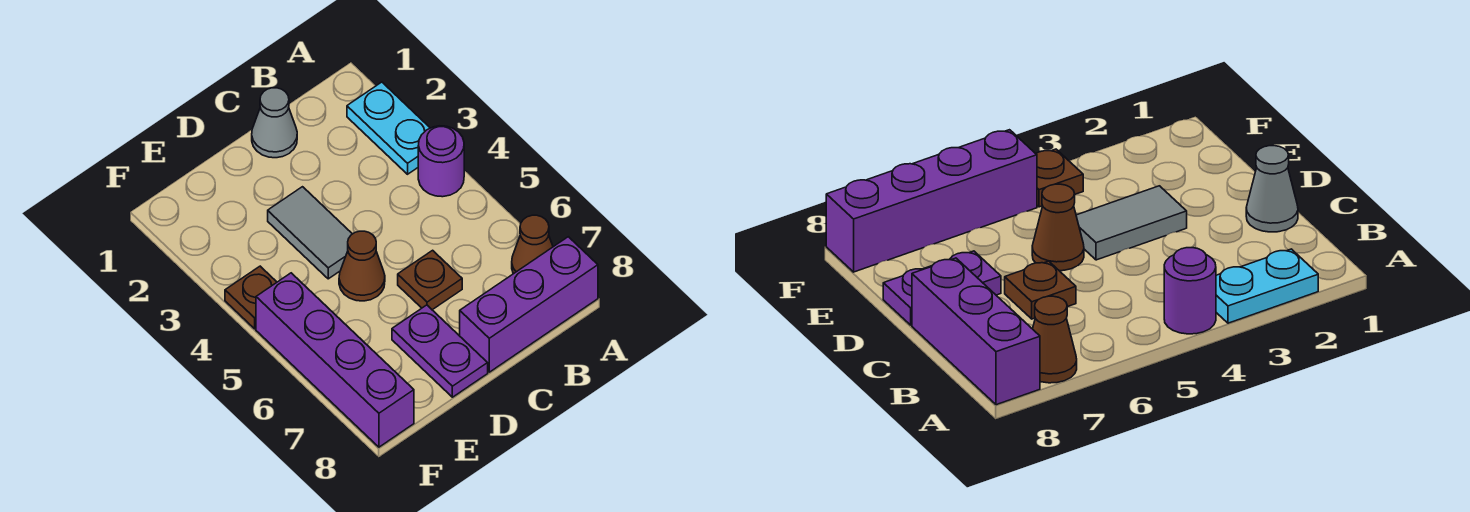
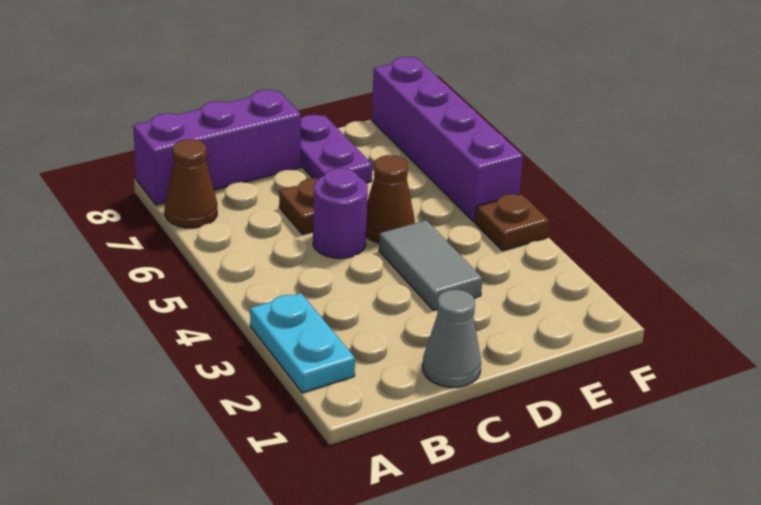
purple 1x1 round brick [418,126,464,197] -> purple 1x1 round brick moved to [313,168,368,258]

